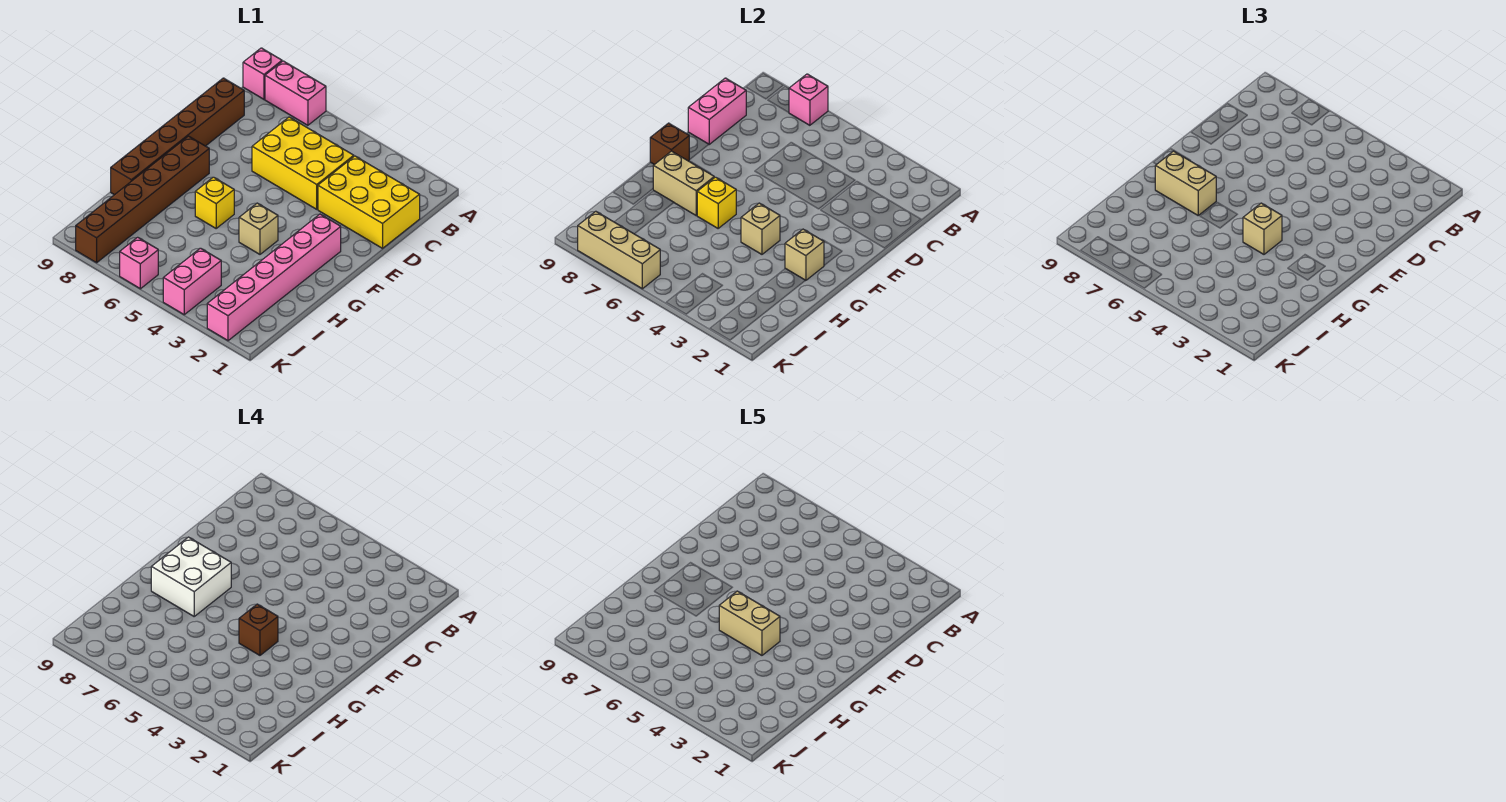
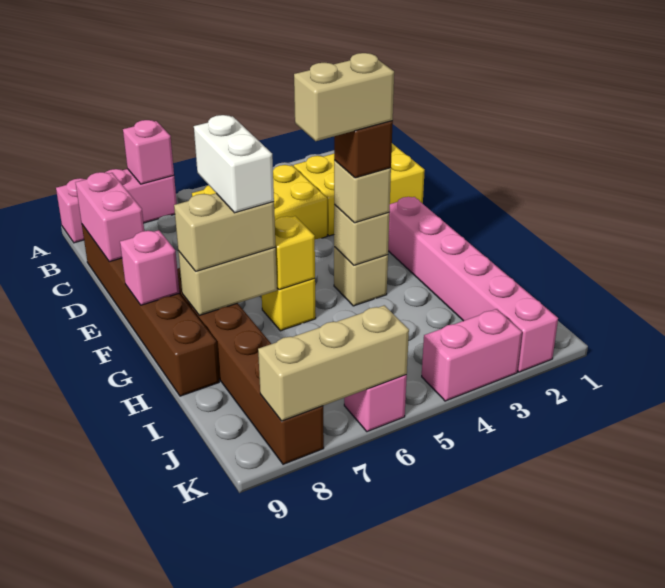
white 2x2 brick [151,537,231,616] -> white 1x2 brick [194,115,274,213]
brown 1x1 brick [650,123,689,165] -> pink 1x1 brick [120,230,180,305]
tan 1x1 brick [785,229,824,281] -> none
pink 1x2 brick [163,248,221,315] -> pink 1x2 brick turned to [422,309,522,401]

